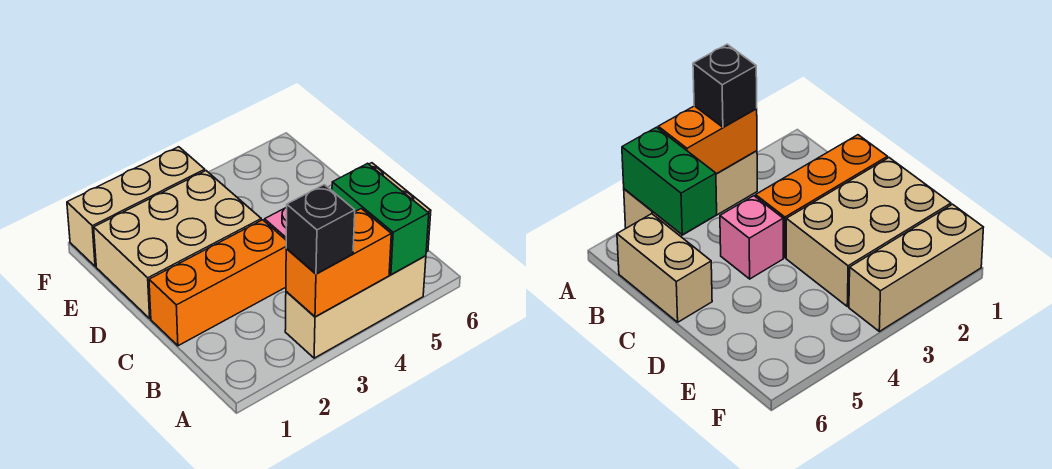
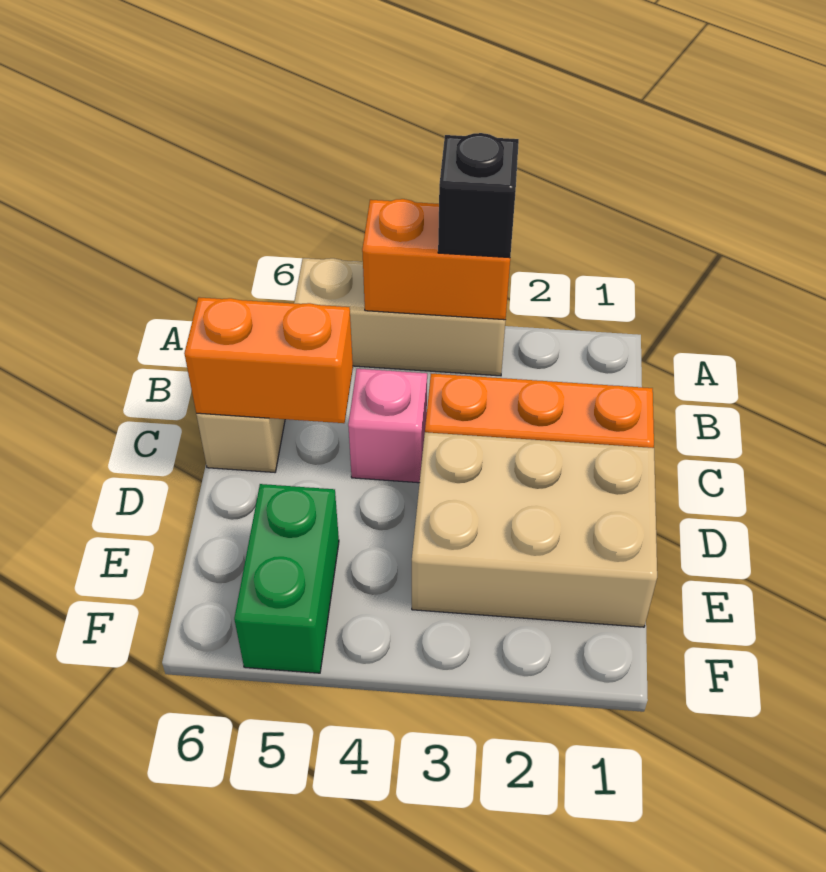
green 1x2 brick [332,163,429,275] -> green 1x2 brick moved to [234,484,339,673]
none -> orange 1x2 brick [184,297,353,423]
tan 1x3 brick [67,147,205,266] -> none

